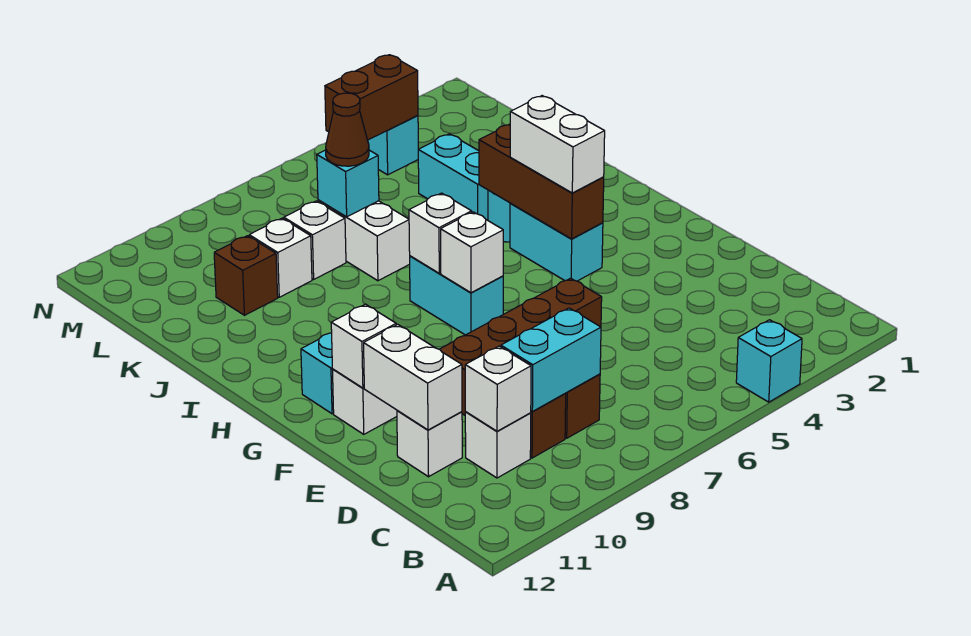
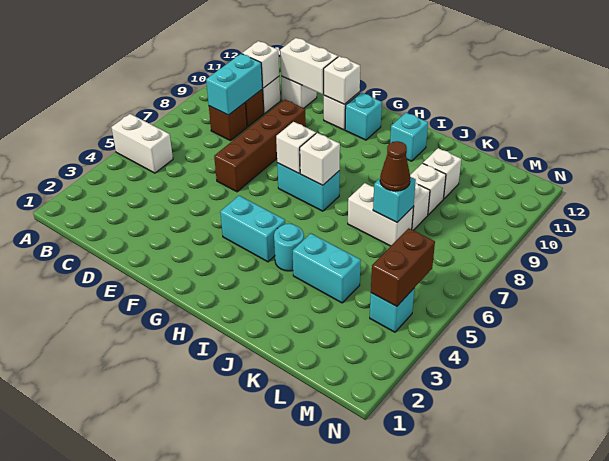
cyan 1x1 brick [736,320,802,402] -> cyan 1x1 brick moved to [390,113,428,161]
brown 1x3 brick [479,124,604,239] -> none
white 1x2 brick [510,96,605,193] -> white 1x2 brick moved to [111,114,173,173]
brown 1x1 brick [214,236,278,315] -> white 1x1 brick [423,148,461,199]

